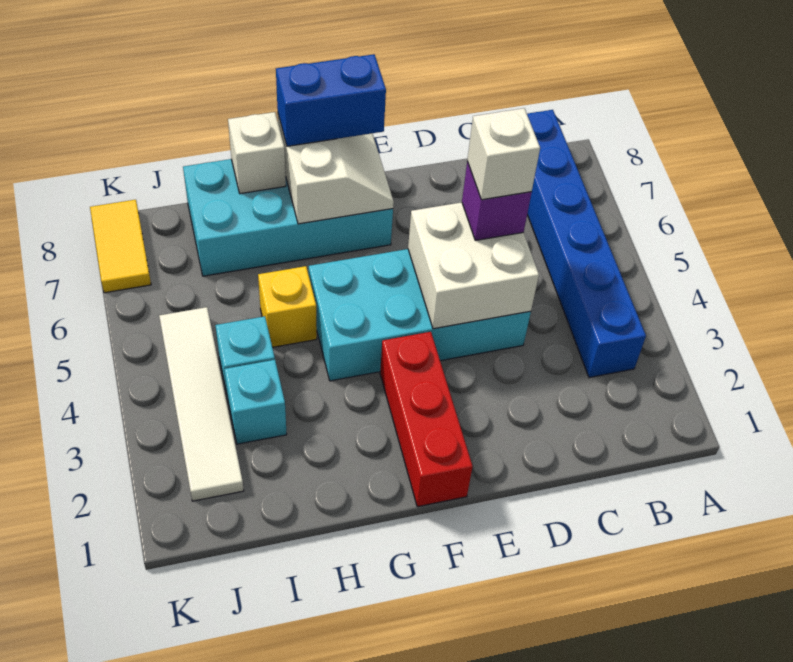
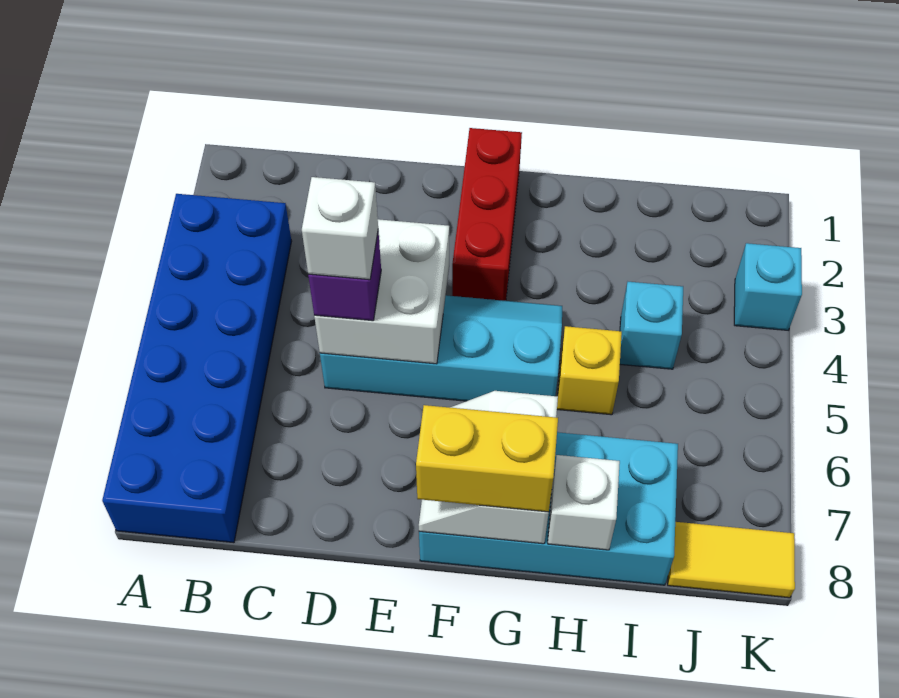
blue 1x6 brick [527,110,646,378] -> blue 2x6 brick [102,194,292,543]
cyan 2x4 brick [309,249,531,381] -> cyan 2x4 slope [320,295,562,401]
blue 1x2 brick [276,54,386,146] -> yellow 1x2 brick [416,405,558,512]
cyan 1x1 brick [224,360,287,444] -> cyan 1x1 brick moved to [734,243,802,330]
white 1x4 tile [159,307,244,501] -> none
yellow 1x2 tile [90,200,151,293] -> yellow 1x2 tile turned to [668,522,795,598]

